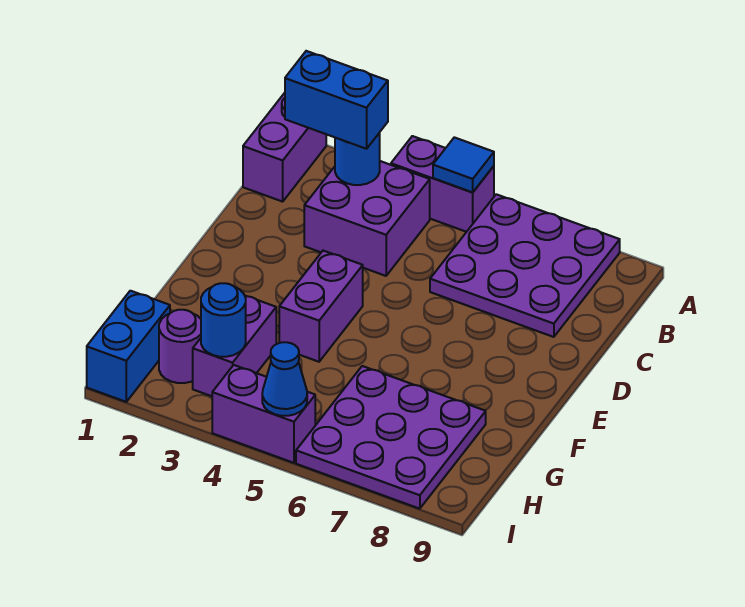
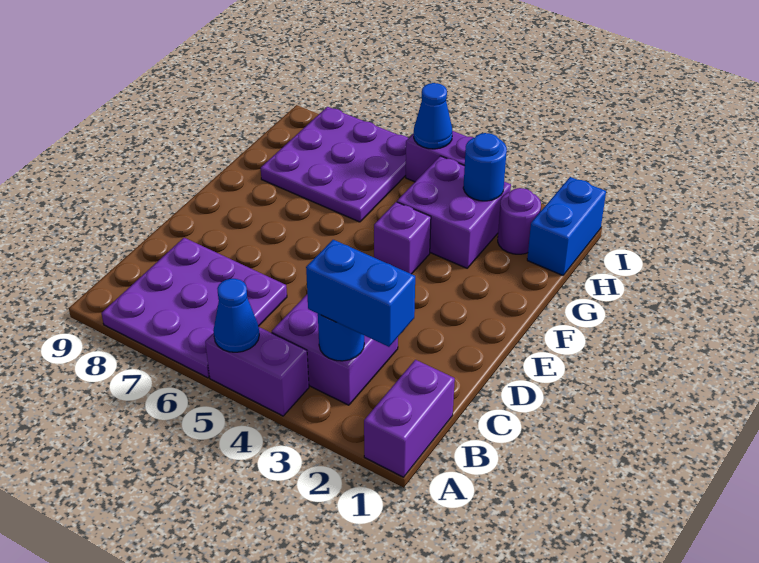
blue 1x1 tile [433,137,494,192] -> blue 1x1 cone [213,279,259,352]
purple 1x2 brick [279,251,363,362] -> purple 1x1 brick [374,202,431,274]
purple 1x2 brick [193,296,276,396] -> purple 2x2 brick [397,156,511,268]

